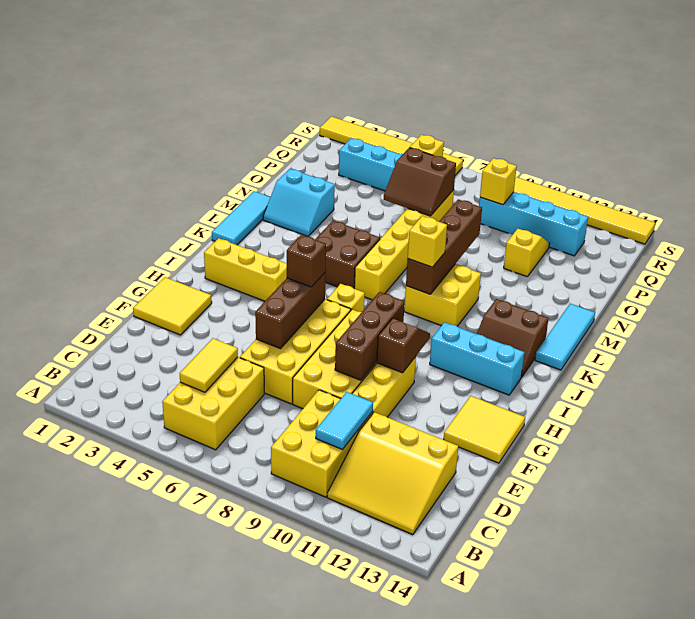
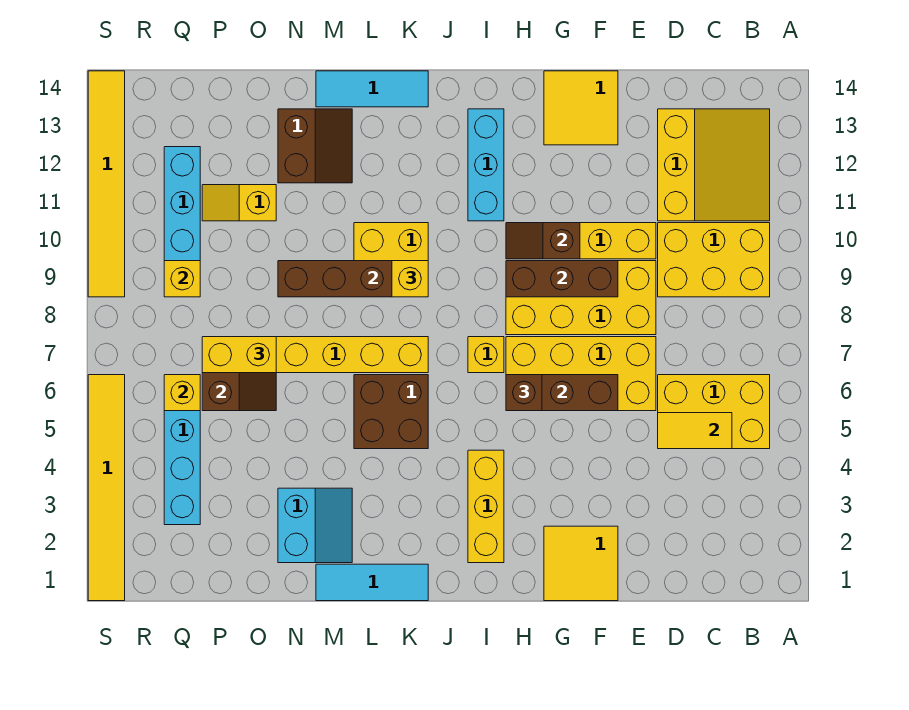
cyan 1x2 tile [316,392,373,450] -> none
brown 2x2 slope [477,299,549,377] -> brown 2x2 slope moved to [278,109,352,183]
none -> yellow 1x2 brick [202,337,276,373]

